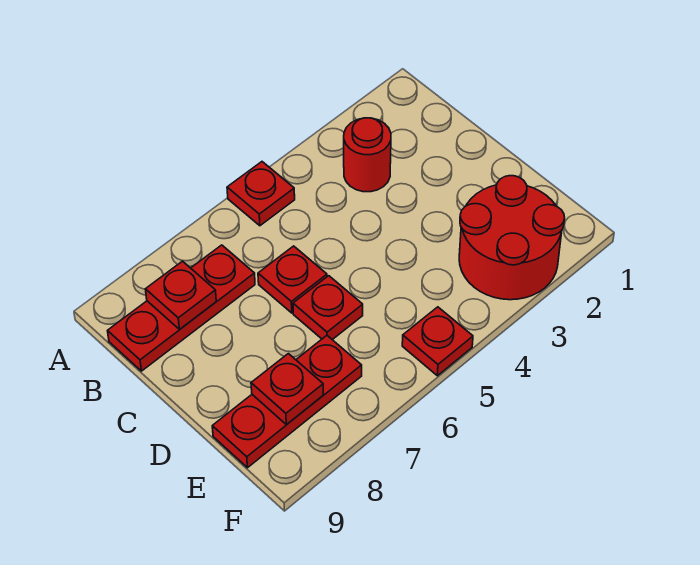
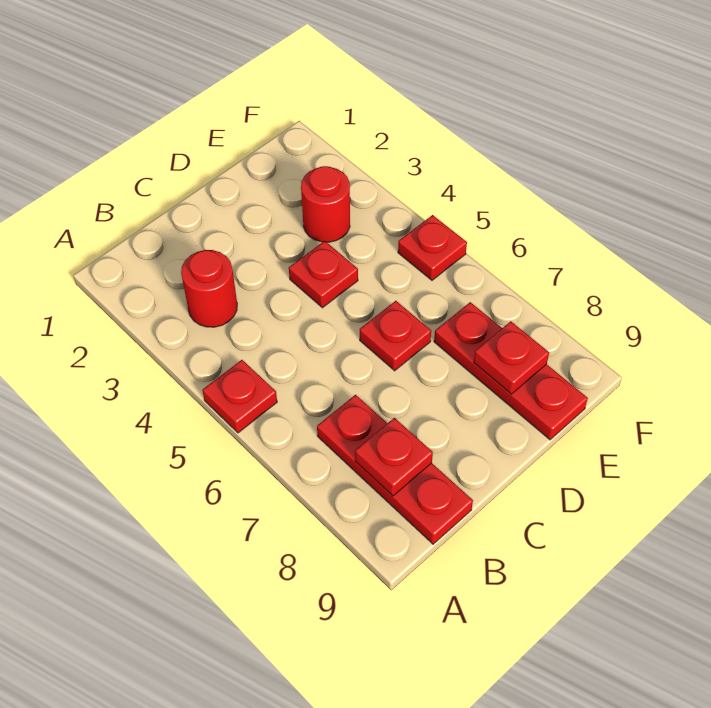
red 1x1 plate [258,246,327,313] -> red 1x1 plate moved to [289,241,358,308]
red 2x2 round brick [459,176,565,300] -> red 1x1 round brick [301,166,350,242]

